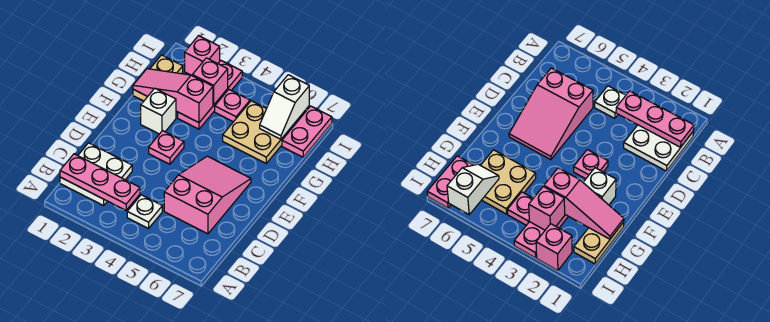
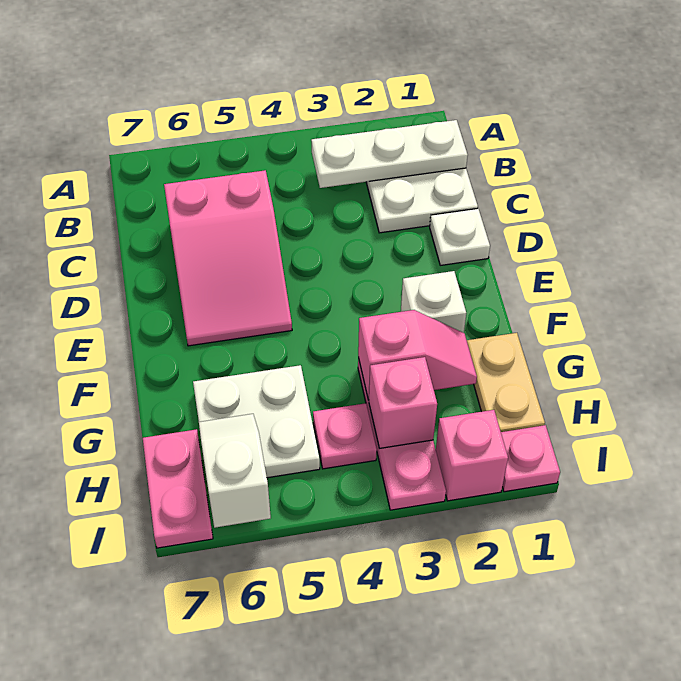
pink 1x3 plate [60,154,140,210] -> white 1x3 plate [311,120,468,188]
white 1x1 plate [127,195,162,229] -> white 1x1 plate moved to [430,208,490,265]
pink 1x1 plate [149,131,184,164] -> pink 1x1 plate moved to [501,425,560,492]
pink 1x3 slope [133,69,213,123] -> pink 1x2 slope [358,310,477,400]
tan 2x2 plate [223,101,295,163] -> white 2x2 plate [193,365,320,478]

